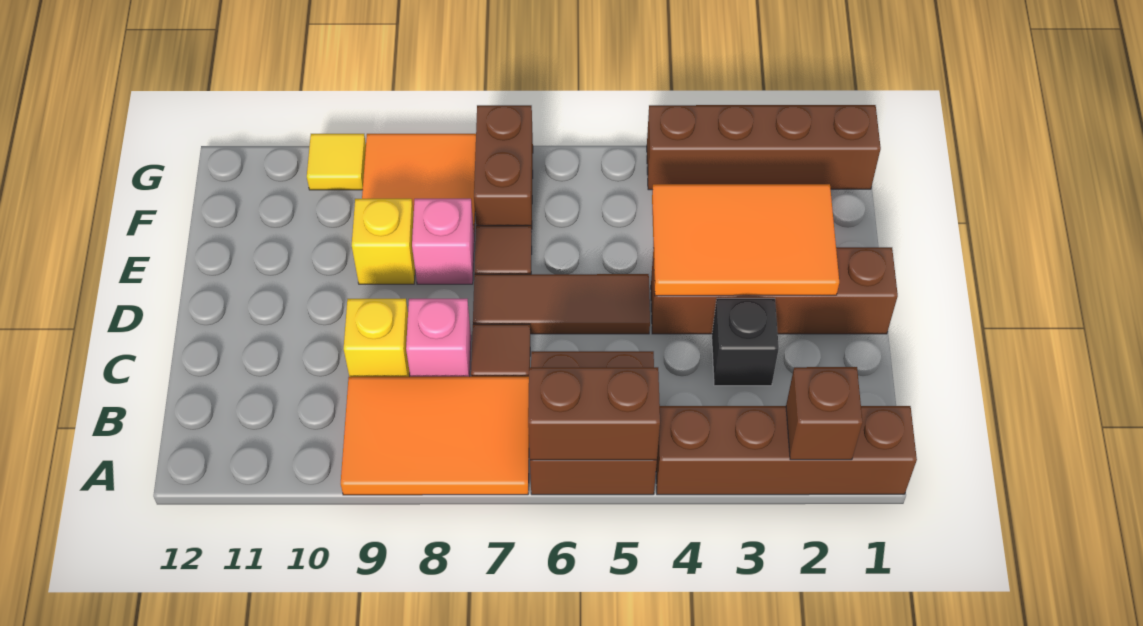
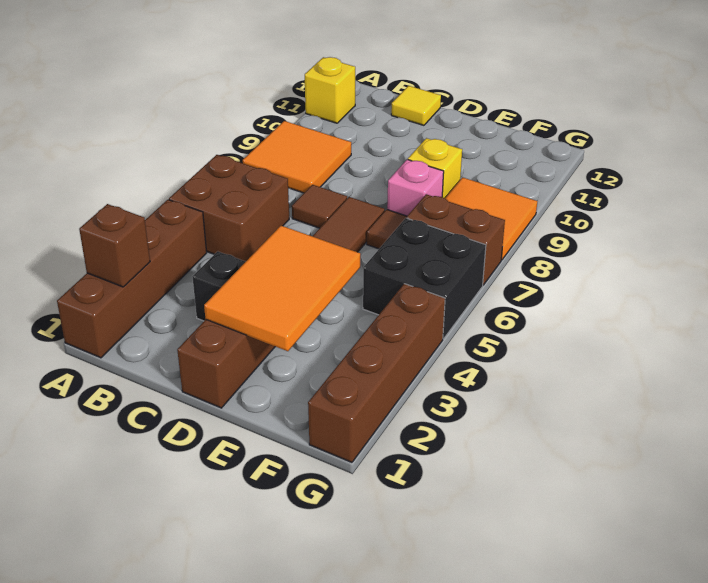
brown 1x2 brick [528,367,660,460] -> none
orange 2x3 tile [341,377,529,495] -> orange 2x2 tile [243,121,351,193]
pink 1x1 brick [406,299,471,377] -> none
yellow 1x1 brick [344,299,410,377] -> yellow 1x1 brick moved to [305,57,355,123]
none -> black 2x2 brick [363,218,486,339]
yellow 1x1 tile [307,134,366,190] -> yellow 1x1 tile moved to [391,86,441,125]

